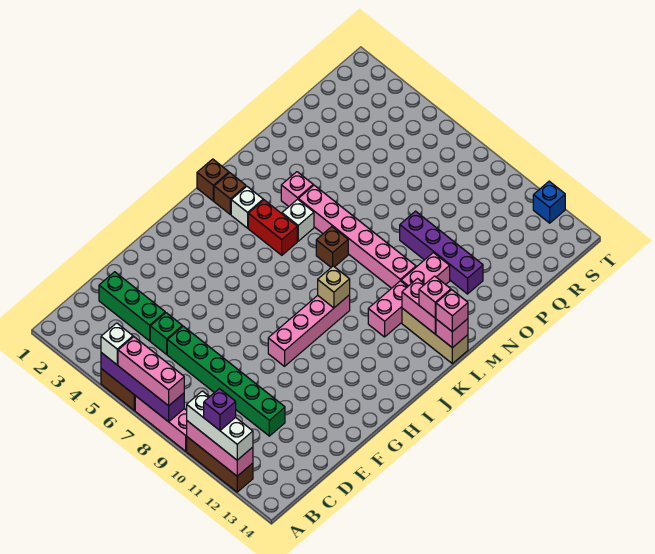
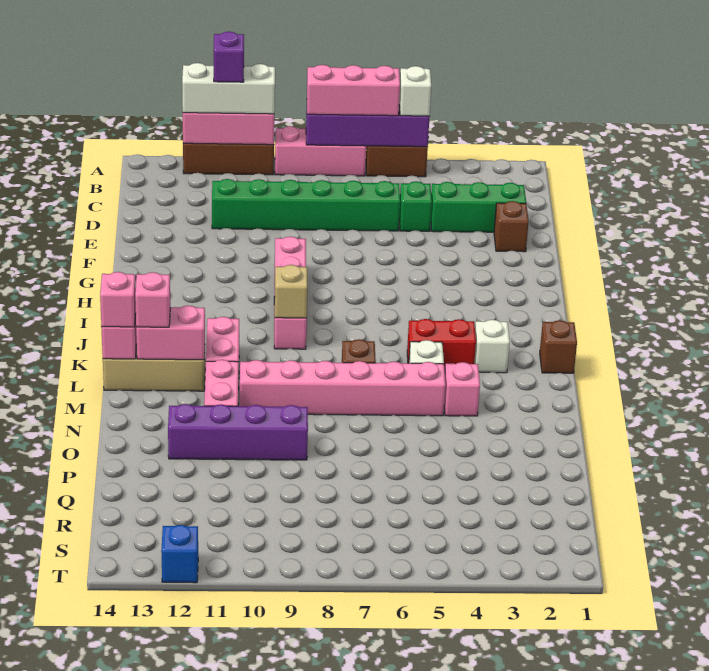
brown 1x1 brick [214,173,246,214] -> brown 1x1 brick moved to [494,201,529,252]

